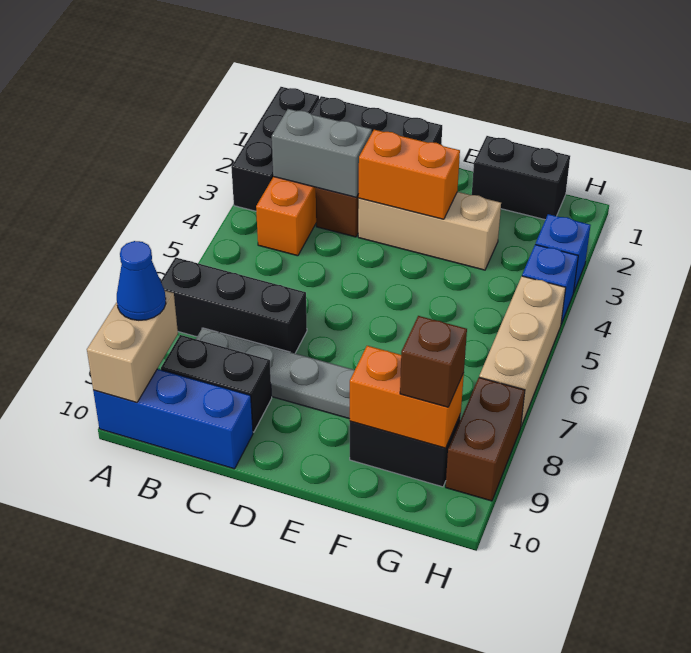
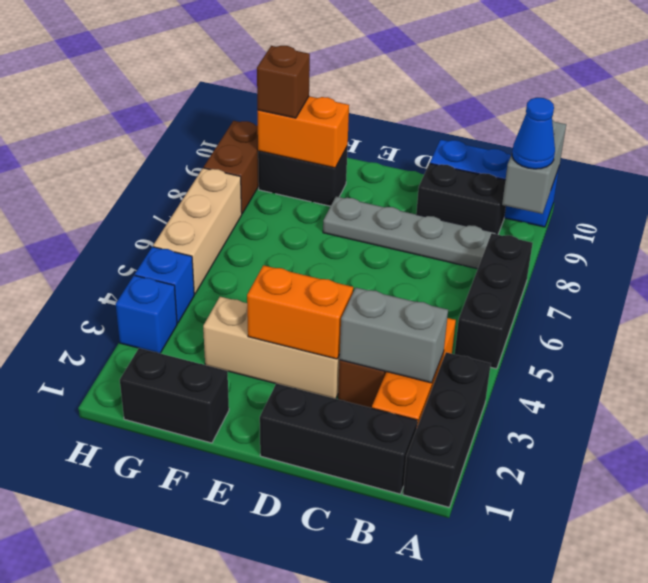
black 1x3 brick [161,257,307,353] -> black 1x3 brick turned to [455,233,533,369]
tan 1x2 brick [87,291,178,402] -> grey 1x2 brick [502,120,566,214]

